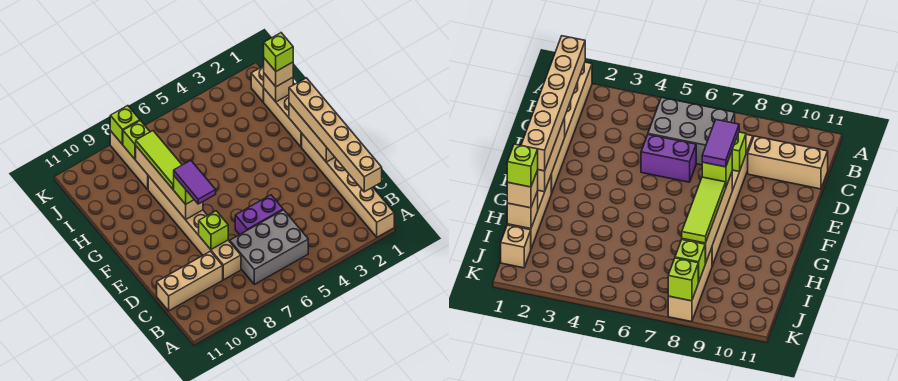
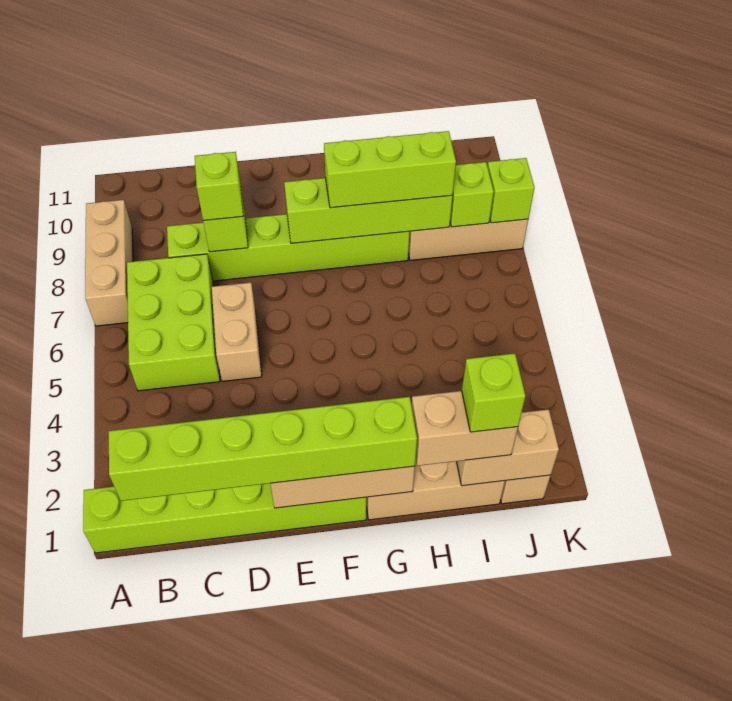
tan 1x6 brick [302,134,394,237] -> lime 1x6 brick [83,483,366,553]
tan 1x6 brick [289,78,382,192] -> lime 1x6 brick [109,397,417,501]
grey 2x3 brick [230,210,308,284] -> lime 2x3 brick [127,254,220,391]
tan 1x6 brick [148,176,241,280] -> lime 1x6 brick [167,214,409,281]
tan 1x3 brick [157,251,223,311] -> tan 1x3 brick moved to [85,200,133,326]
purple 1x2 brick [235,195,283,235] -> tan 1x2 brick [212,283,262,381]
purple 1x2 tile [174,160,216,204] -> none
tan 1x4 brick [136,146,203,220] -> lime 1x4 brick [284,178,452,243]
lime 1x1 brick [174,176,194,204] -> lime 1x1 brick moved to [195,152,243,220]
lime 1x3 tile [136,131,182,189] -> lime 1x3 brick [324,131,456,208]
tan 1x1 brick [264,74,293,102] -> tan 1x2 brick [457,409,559,486]
tan 1x1 brick [264,58,293,87] -> tan 1x2 brick [412,391,518,466]

